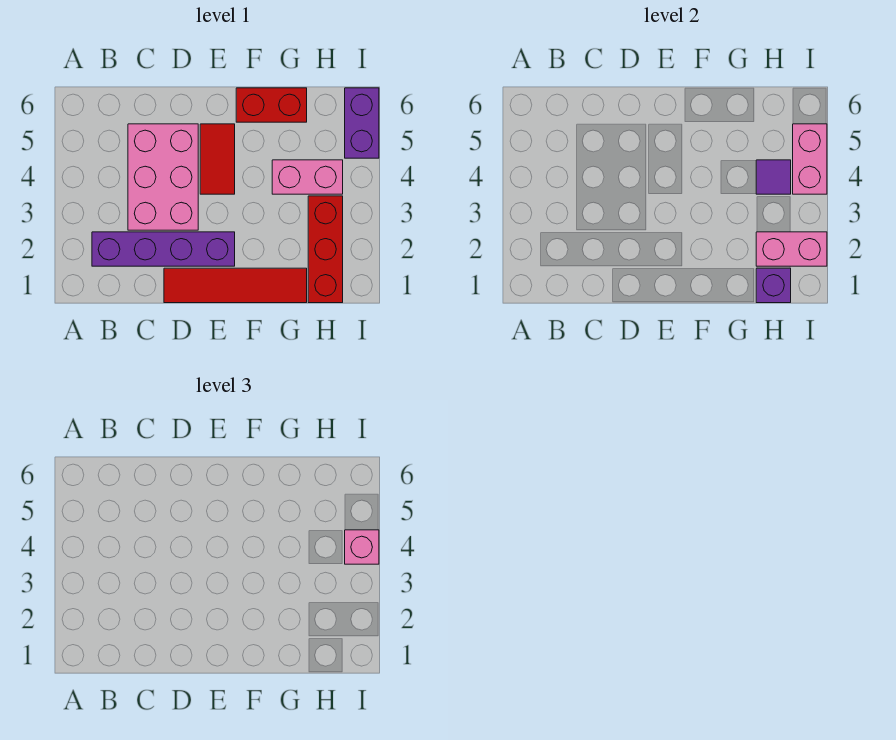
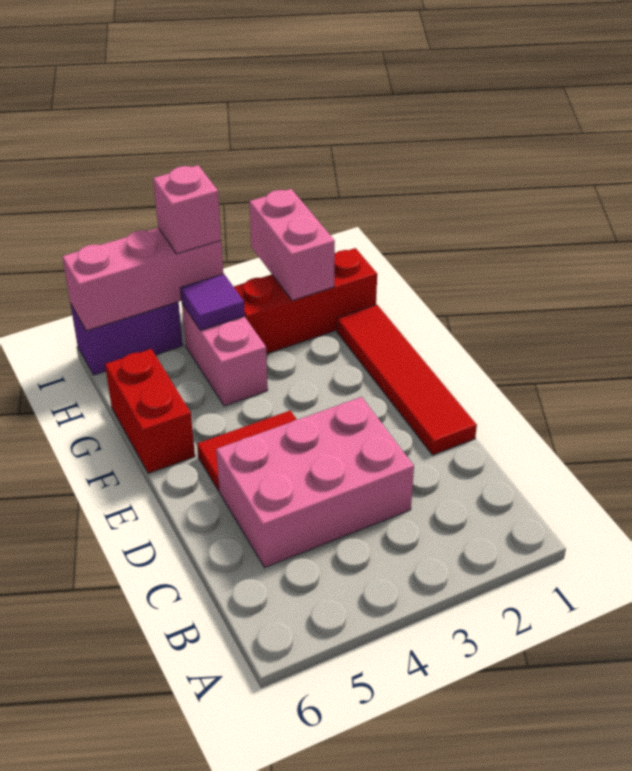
purple 1x4 brick [92,232,235,266] -> none
purple 1x1 brick [756,268,791,303] -> none
pink 1x2 brick [793,124,827,194] -> pink 1x3 brick [62,228,223,331]

